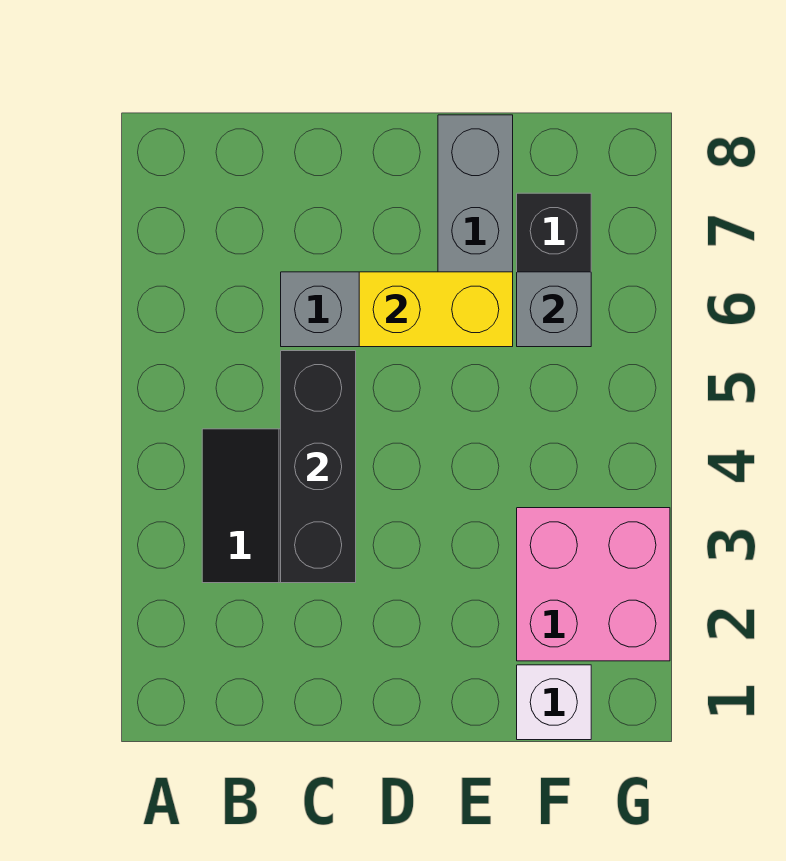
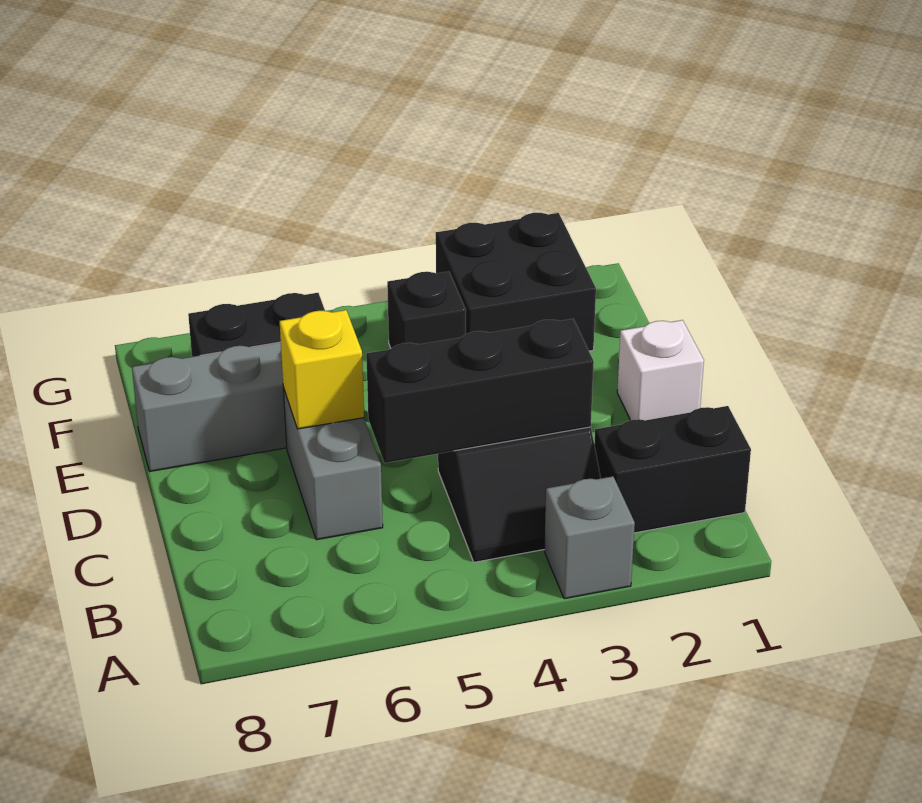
none -> black 1x2 brick [594,406,751,533]
yellow 1x2 brick [359,272,513,347] -> yellow 1x1 brick [280,310,364,429]
white 1x1 brick [517,665,591,740] -> white 1x1 brick moved to [617,320,704,420]
pink 2x2 brick [517,508,670,661] -> black 2x2 brick [436,213,596,351]
none -> black 1x1 brick [387,272,466,348]
grey 1x1 brick [517,272,591,347] -> grey 1x1 brick moved to [544,476,635,599]

